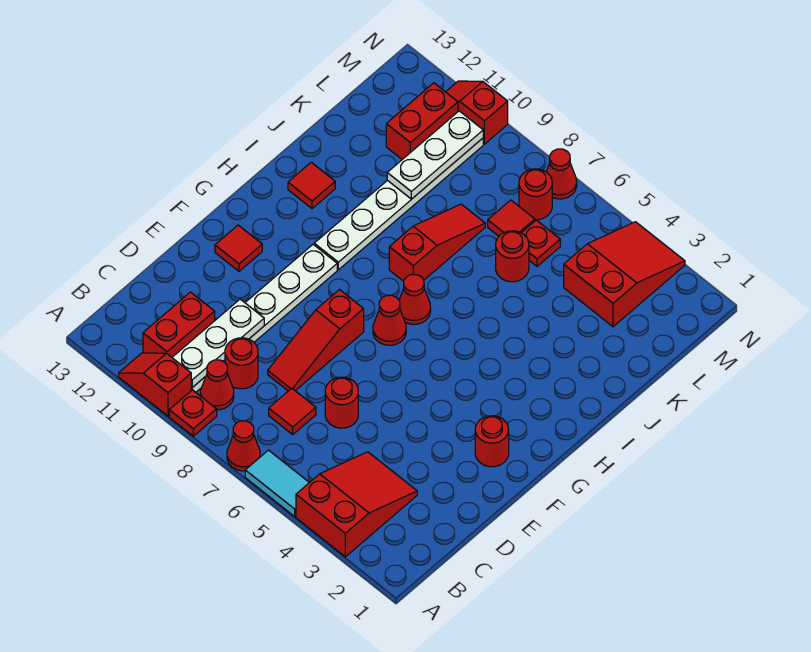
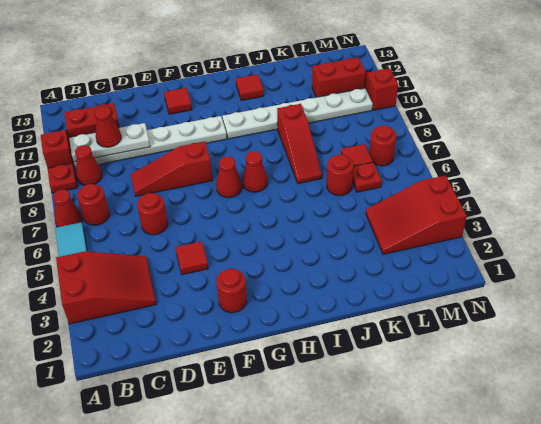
red 1x1 tile [269,388,316,434] -> red 1x1 tile moved to [176,241,208,275]
red 1x1 round brick [225,338,258,389] -> red 1x1 round brick moved to [77,184,109,225]
red 1x3 slope [389,204,485,281] -> red 1x3 slope turned to [277,104,322,184]
white 1x3 plate [387,111,483,199] -> none
red 2x3 slope [564,222,685,327] -> red 2x3 slope turned to [366,175,467,254]
red 1x1 cone [546,149,577,199] -> red 1x1 cone moved to [95,106,121,147]

